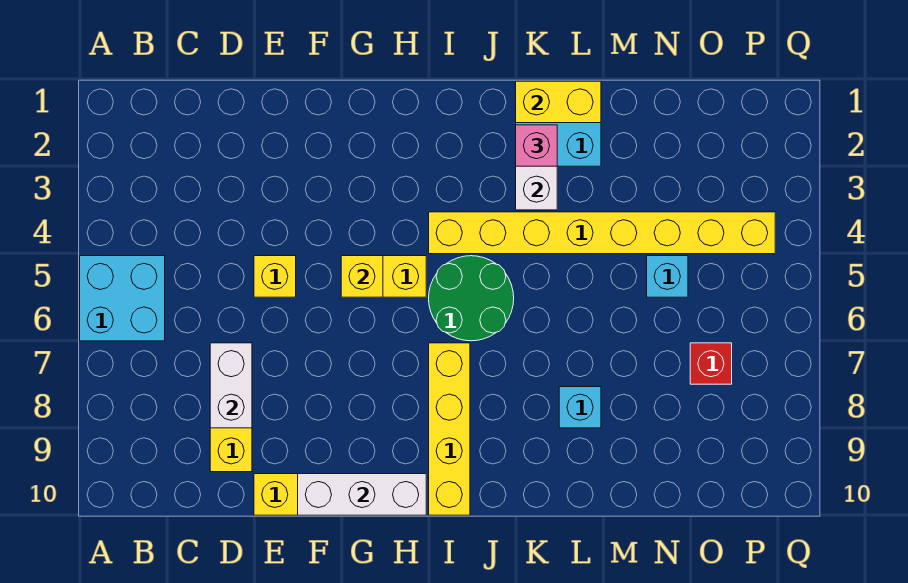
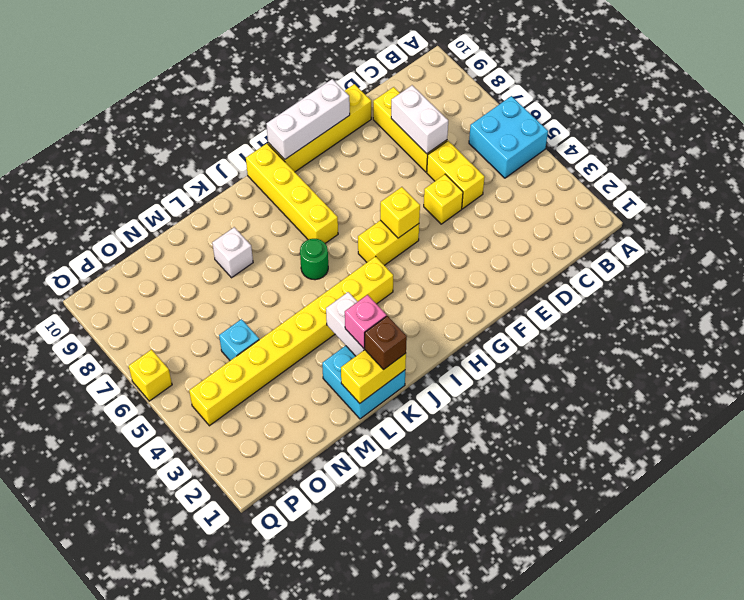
none -> yellow 1x2 brick [427,141,485,209]
green 2x2 round brick [429,256,514,341] -> green 1x1 round brick [300,239,328,280]
none -> brown 1x1 brick [365,316,407,369]
cyan 1x1 brick [559,387,601,428] -> white 1x1 brick [212,227,253,278]
red 1x1 brick [690,343,732,384] -> none
none -> yellow 1x1 brick [129,350,172,401]

